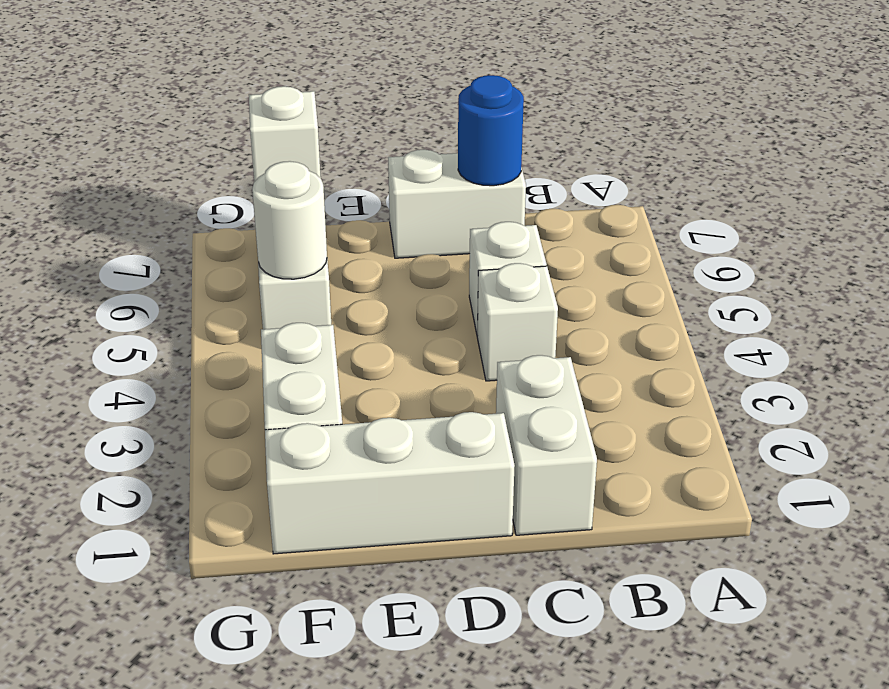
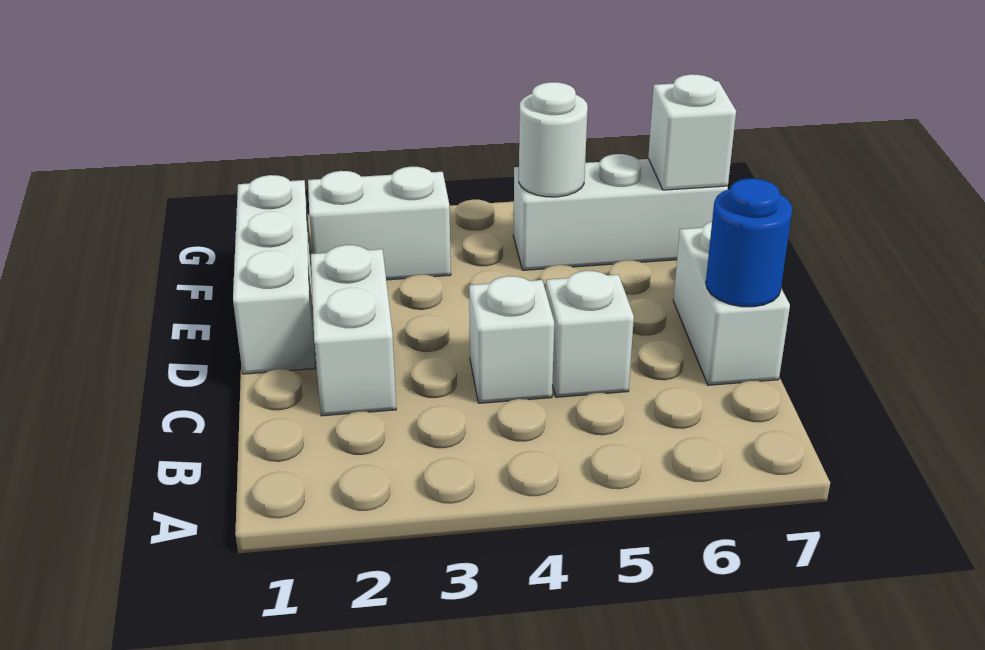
white 1x2 brick [496,355,597,535] -> white 1x2 brick turned to [311,245,396,416]

